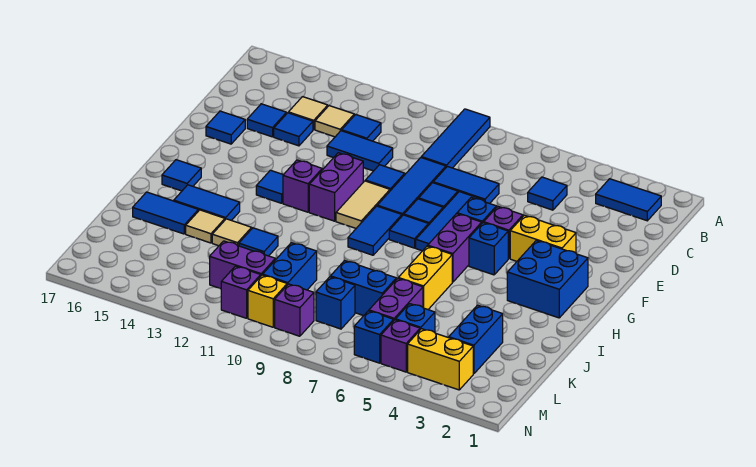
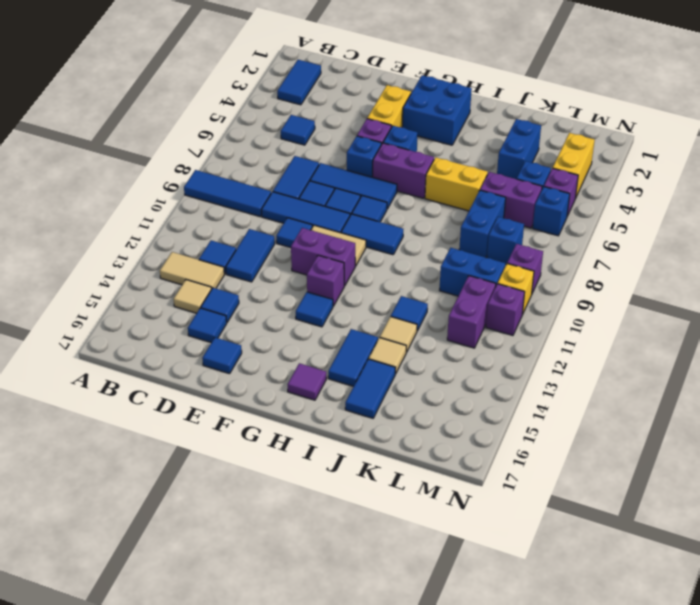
tan 1x1 tile [315,106,354,137] -> tan 1x2 tile [160,252,224,288]
blue 1x1 tile [162,160,201,191] -> purple 1x1 tile [287,363,326,400]
blue 1x2 brick [449,305,503,374] -> blue 1x2 brick turned to [497,119,541,179]

